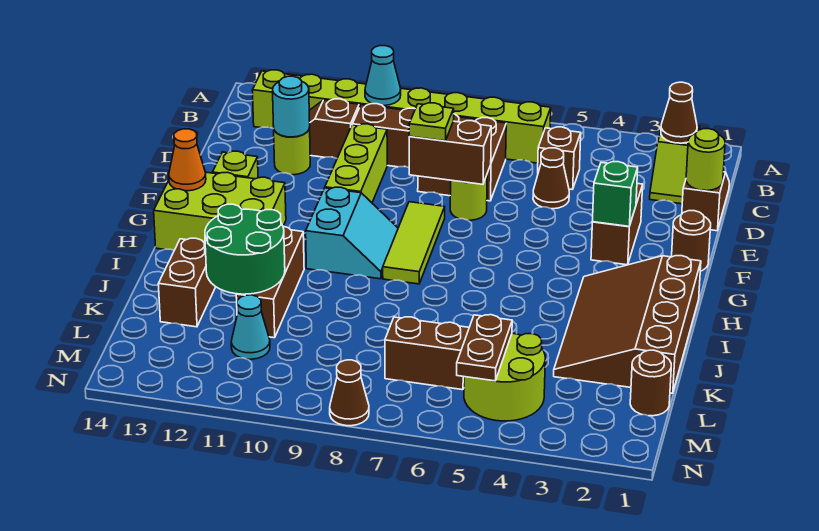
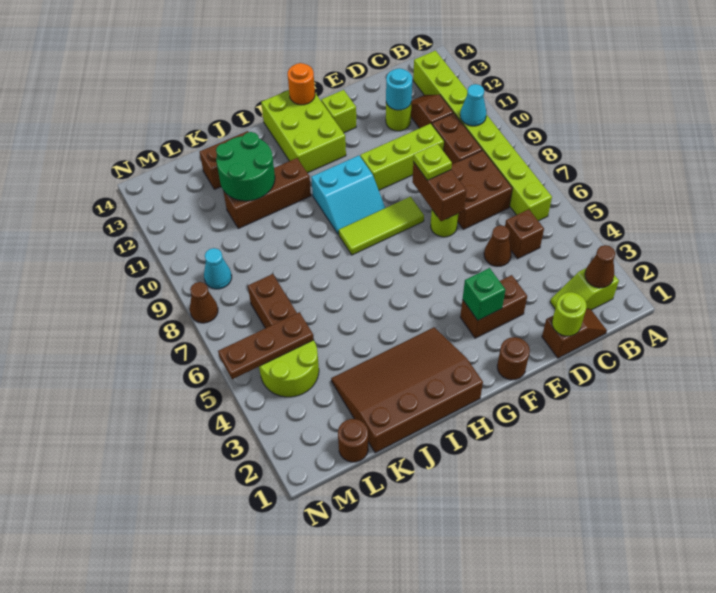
orange 1x1 cone [169,129,206,191] -> orange 1x1 round brick [288,63,315,105]
brown 1x2 plate [457,315,512,381] -> brown 1x3 plate [218,312,314,379]
cyan 1x1 cone [231,295,270,359] -> cyan 1x1 cone moved to [204,248,232,289]

